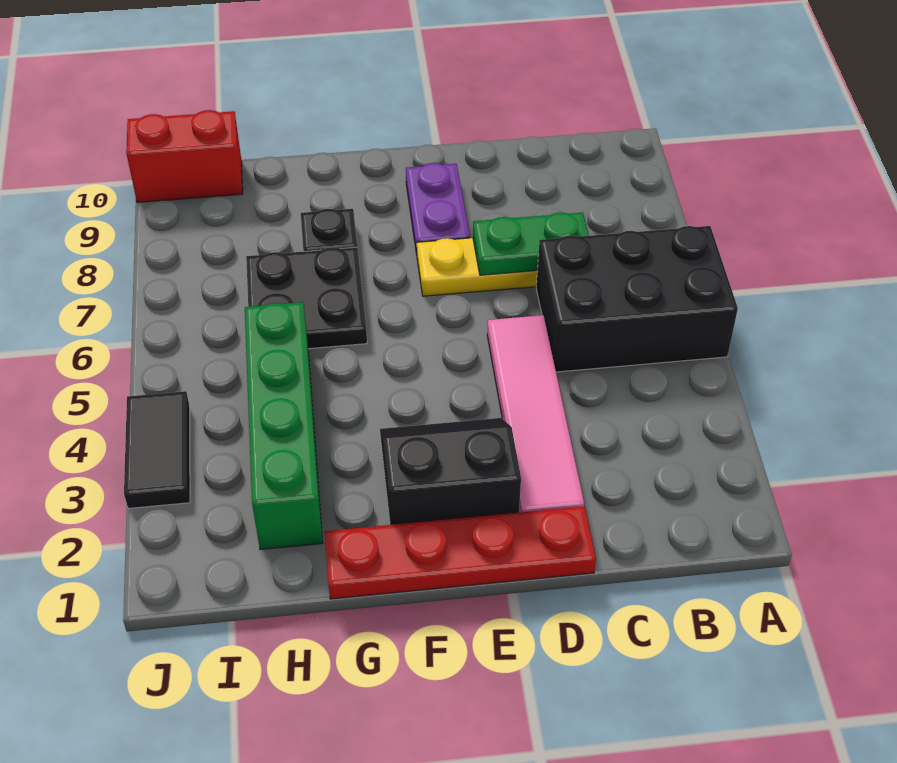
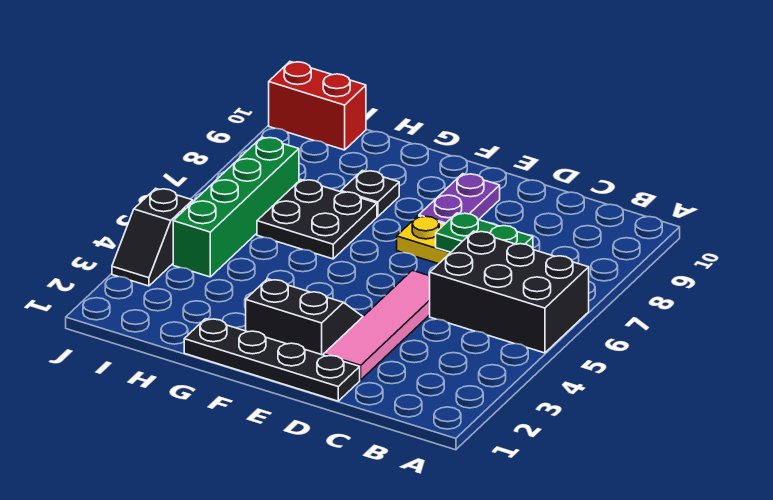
red 1x4 plate [324,506,596,599] -> black 1x4 plate [184,319,360,401]
green 1x4 brick [245,302,323,550] -> green 1x4 brick moved to [173,137,299,277]
black 1x2 tile [124,391,190,508] -> black 1x2 slope [112,188,193,286]

